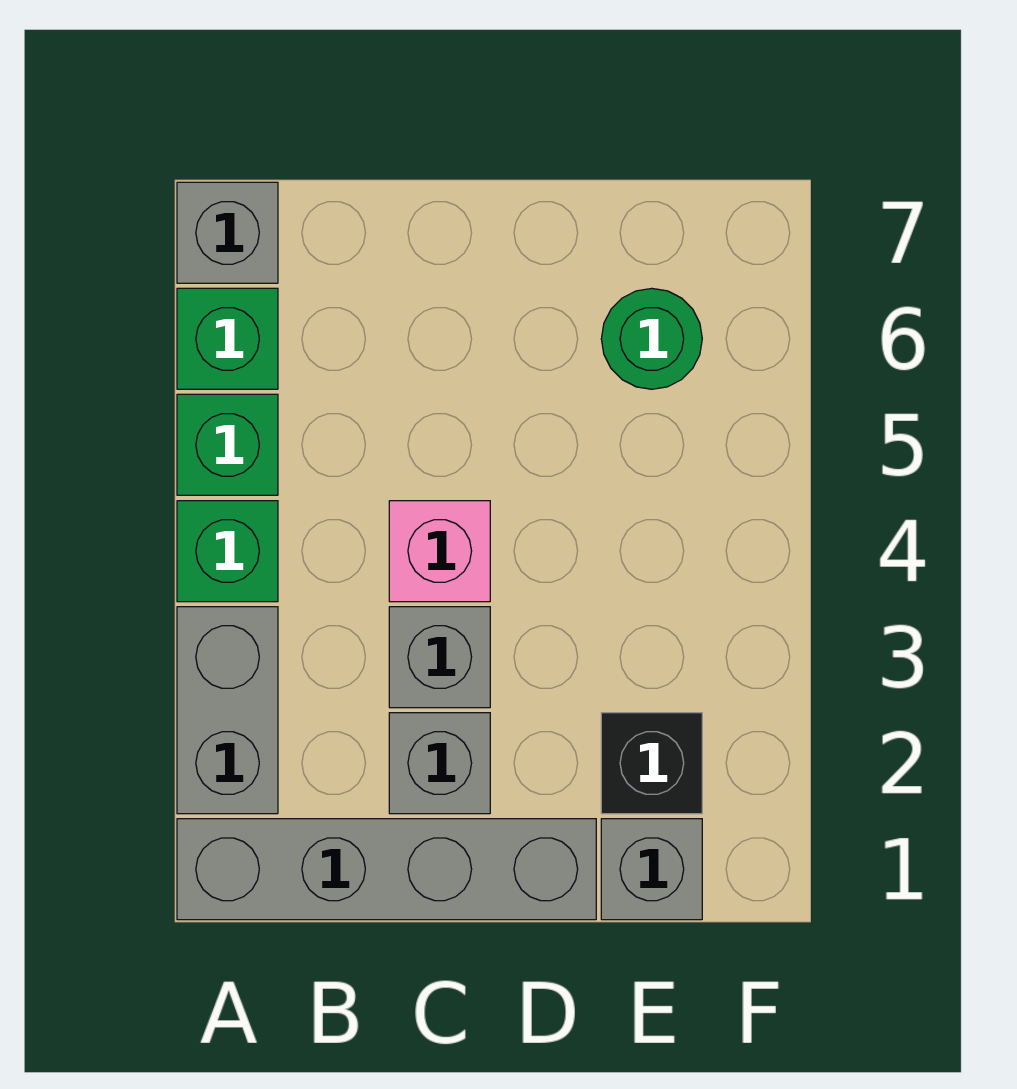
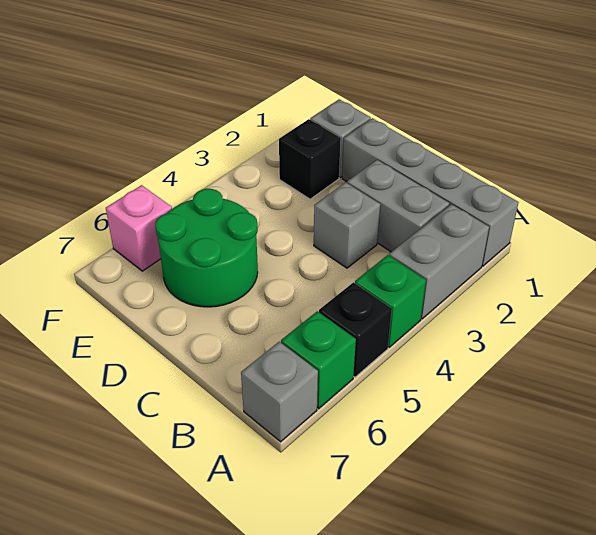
green 1x1 brick [177,394,278,495] -> black 1x1 brick [319,282,392,377]
grey 1x1 brick [389,713,490,814] -> grey 1x2 brick [347,160,449,252]
pink 1x1 brick [389,501,490,602] -> pink 1x1 brick moved to [106,185,172,271]
green 1x1 round brick [601,288,702,389] -> green 2x2 round brick [155,189,258,307]

